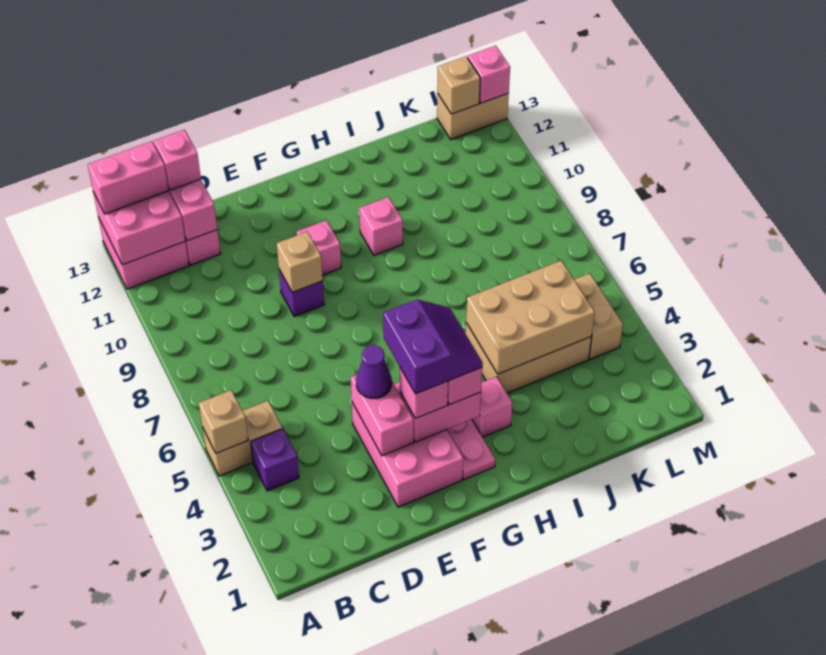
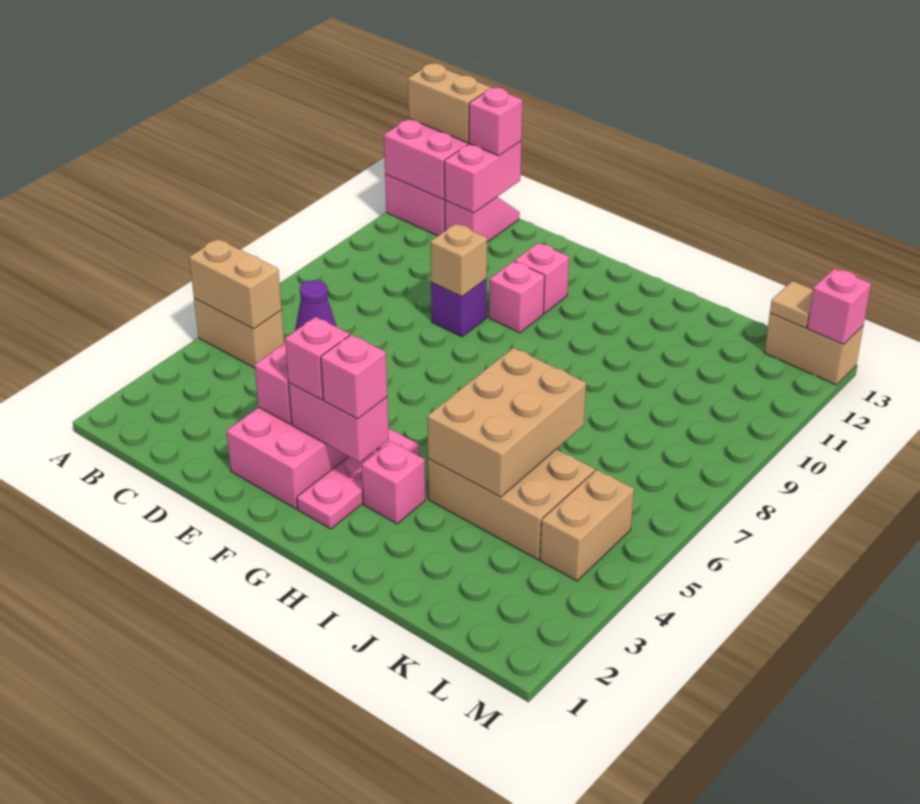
tan 1x1 brick [199,390,248,453] -> tan 1x2 brick [189,239,282,329]
pink 1x2 brick [88,141,169,214] -> tan 1x2 brick [408,63,491,143]
purple 1x1 brick [251,429,299,491] -> none
purple 2x2 slope [383,299,483,394] -> none
pink 1x1 brick [359,197,403,255] -> pink 1x1 brick moved to [515,243,569,314]
tan 2x3 brick [466,261,595,374] -> tan 2x3 brick turned to [427,348,586,497]
tan 1x1 brick [437,56,480,114] -> tan 1x1 tile [770,281,813,328]

